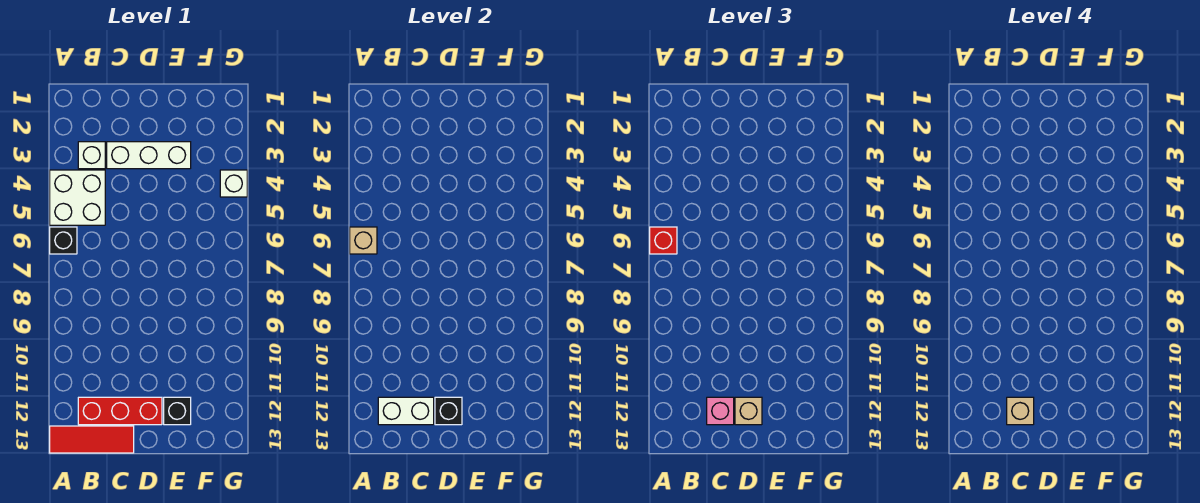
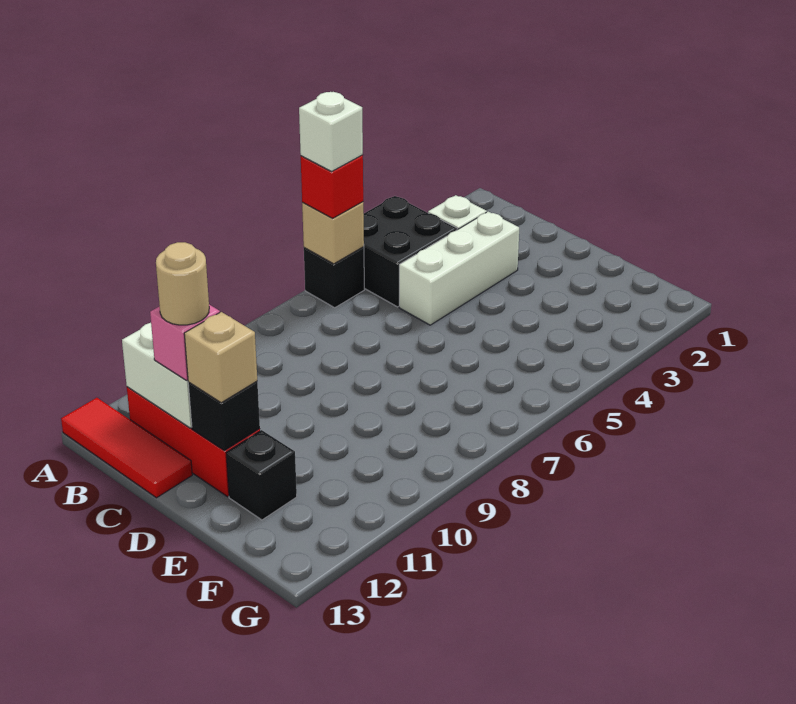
white 2x2 brick [50,170,105,225] -> black 2x2 brick [364,196,457,307]
white 1x3 brick [107,142,191,169] -> white 1x3 brick turned to [399,212,519,325]
tan 1x1 brick [1007,397,1034,425] -> tan 1x1 round brick [156,242,209,325]
white 1x1 brick [220,170,247,197] -> white 1x1 brick moved to [299,92,363,171]

